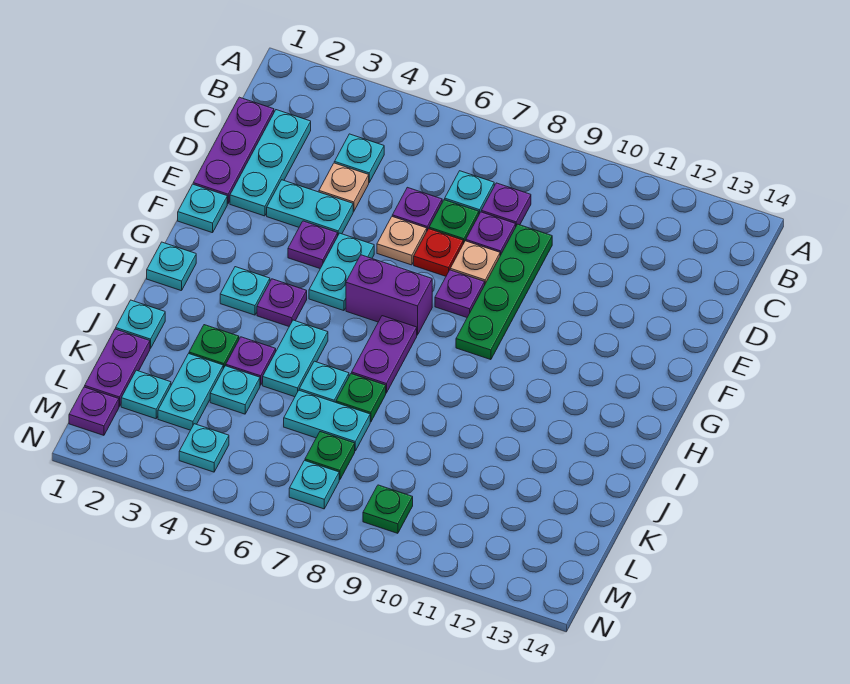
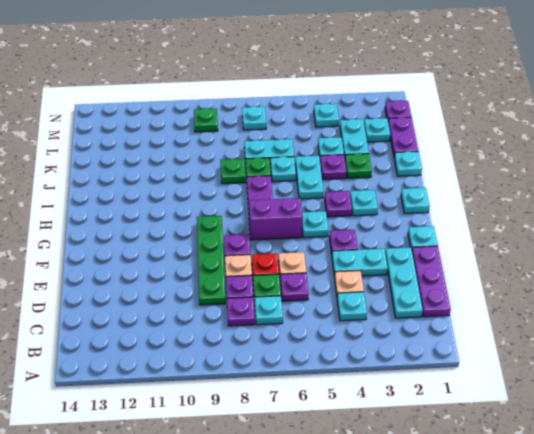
cyan 1x2 plate [309,233,374,311] -> cyan 1x1 plate [302,211,328,238]
green 1x1 plate [305,432,355,480] -> green 1x1 plate moved to [220,159,246,184]

